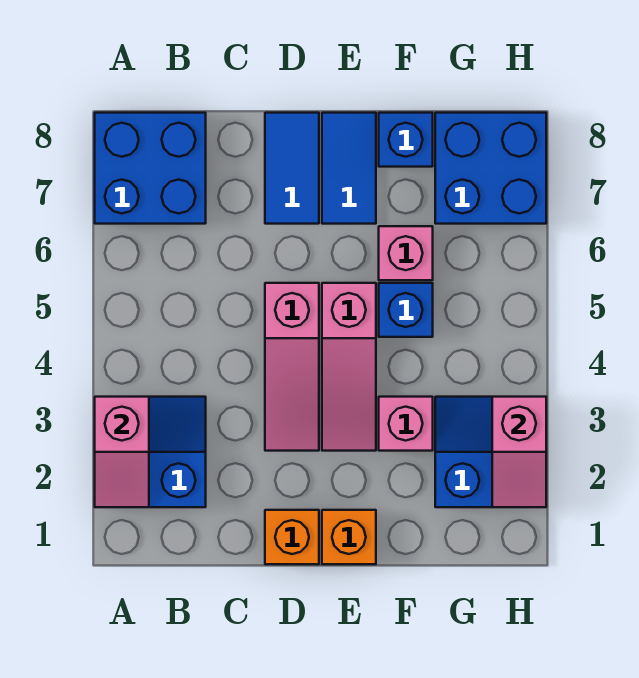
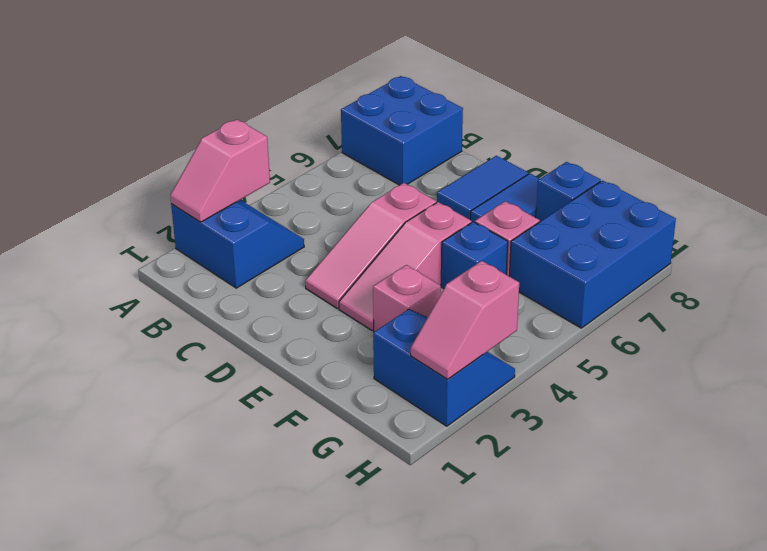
orange 1x1 brick [265,510,319,564] -> none
orange 1x1 brick [322,510,376,564] -> none
blue 2x2 brick [435,113,546,224] -> blue 2x3 brick [509,181,676,328]

